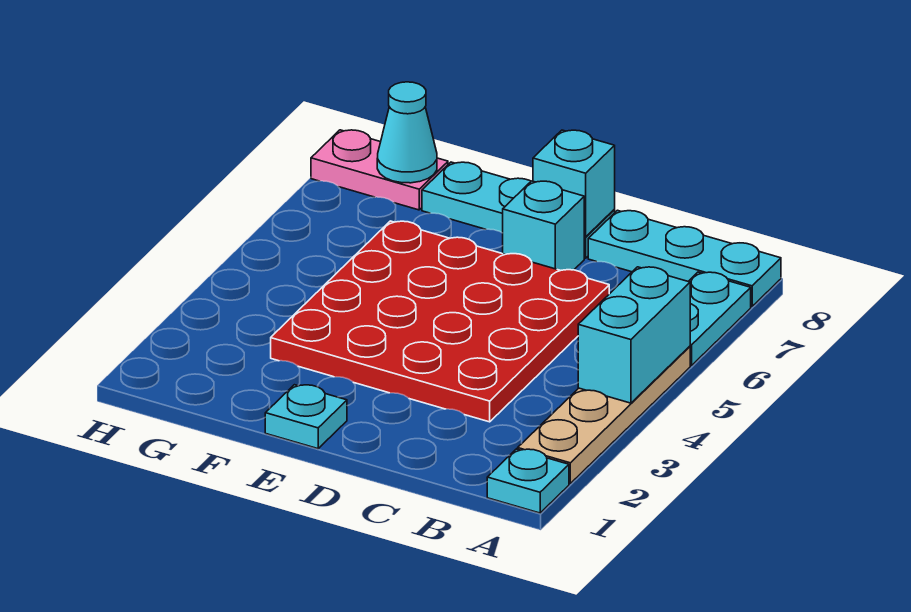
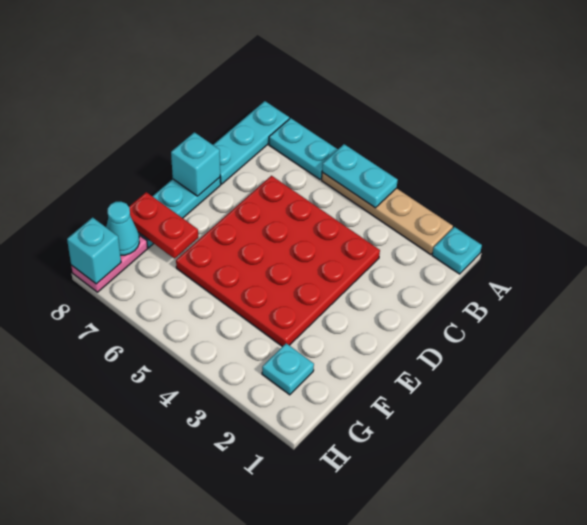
cyan 1x2 brick [578,267,690,403] -> cyan 1x2 plate [322,144,398,208]
cyan 1x1 brick [503,181,584,271] -> cyan 1x1 brick moved to [67,218,121,284]
cyan 1x1 plate [265,385,347,449] -> cyan 1x1 plate moved to [262,343,314,395]
none -> red 1x2 plate [129,192,198,258]

